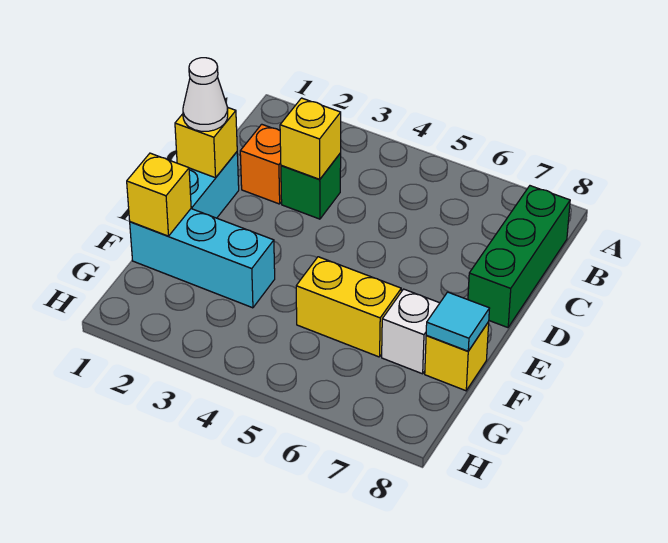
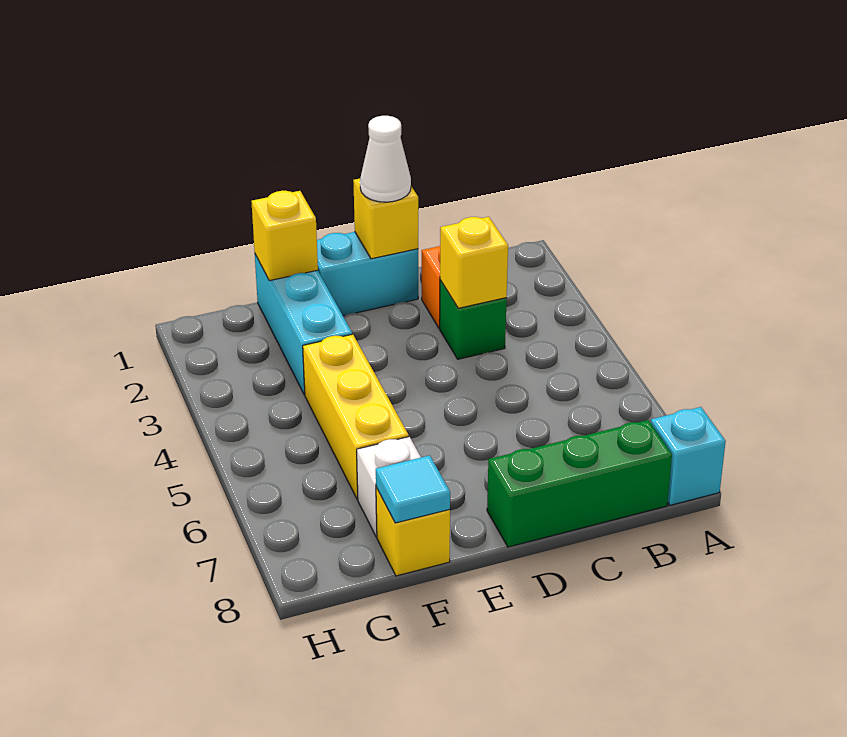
none -> cyan 1x1 brick [651,407,726,505]
yellow 1x2 brick [296,257,401,357] -> yellow 1x3 brick [303,334,409,499]

